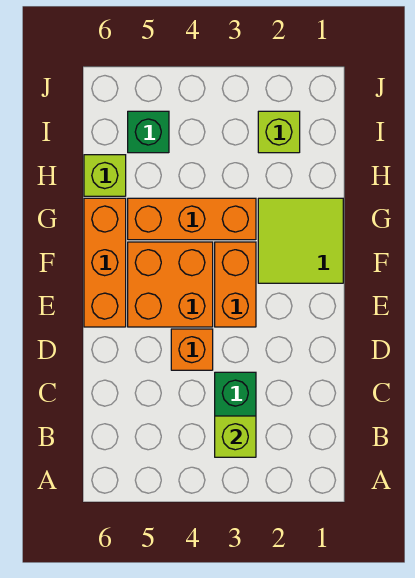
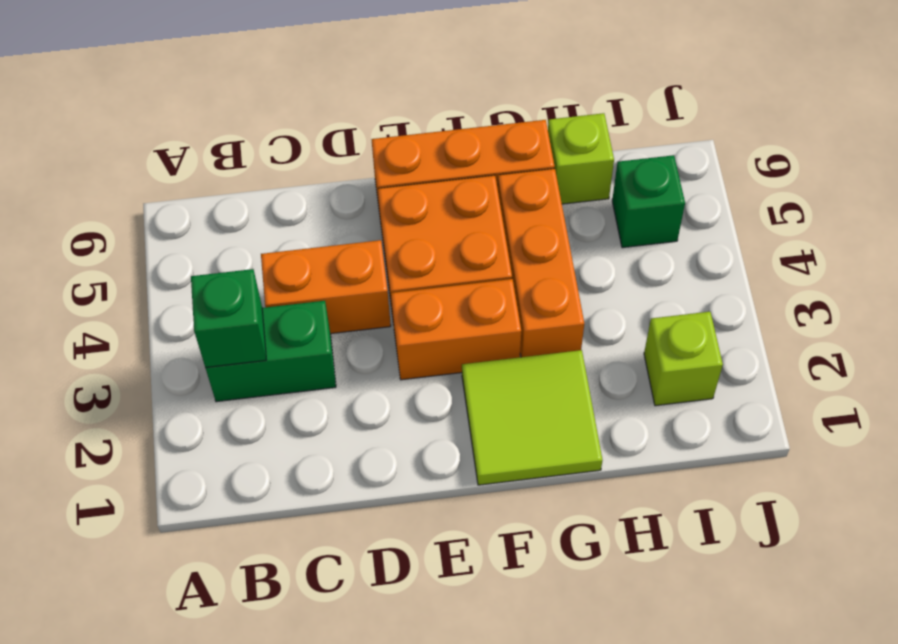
lime 1x1 brick [215,416,256,457] -> green 1x1 brick [191,269,266,368]
orange 1x1 brick [171,329,213,370] -> orange 1x2 brick [261,240,391,334]

